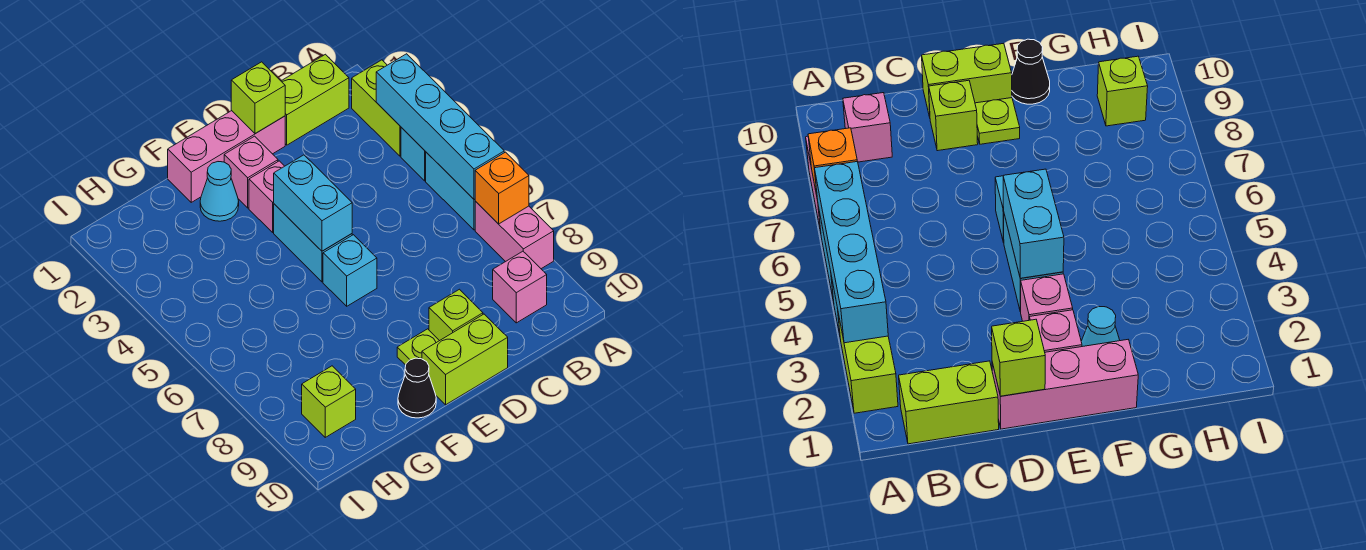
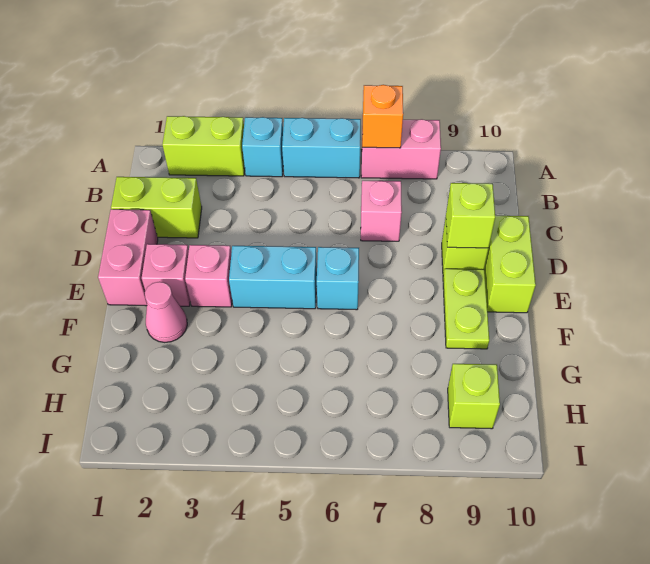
cyan 1x4 brick [376,54,504,199] -> none
lime 1x2 brick [281,54,349,145] -> lime 1x2 brick turned to [111,177,202,238]
pink 1x1 brick [493,251,547,323] -> pink 1x1 brick moved to [361,181,402,241]
pink 1x3 brick [168,111,285,202] -> pink 1x2 brick [98,209,158,306]
lime 1x1 brick [231,62,285,134] -> lime 1x1 brick moved to [446,183,495,248]
cyan 1x2 brick [274,155,352,251] -> none
lime 1x1 plate [397,329,439,365] -> lime 1x2 plate [443,269,489,349]
cyan 1x1 cone [200,162,239,221] -> pink 1x1 cone [145,282,187,342]
black 1x1 cone [398,358,436,418] -> none

